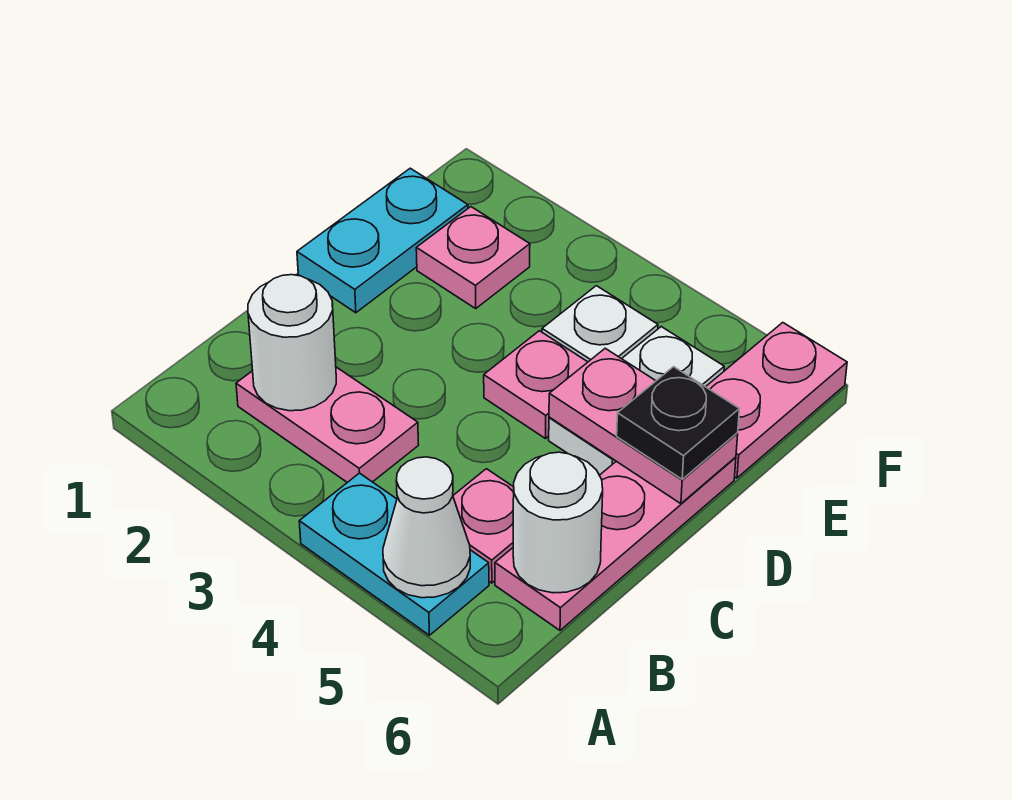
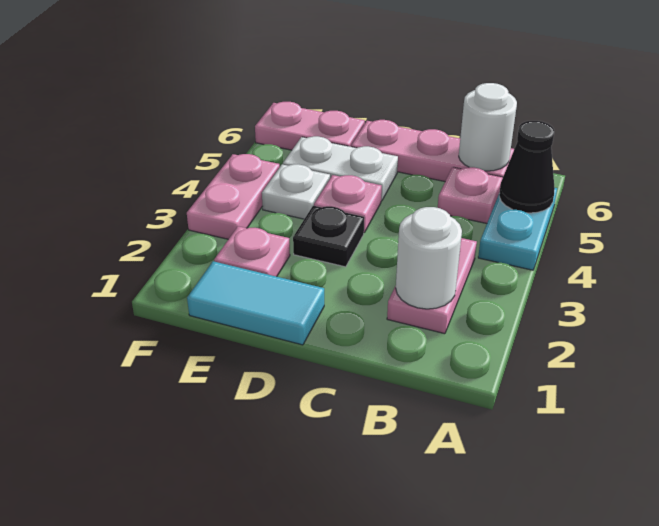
white 1x1 cone [383,457,470,598] -> black 1x1 cone [499,121,555,213]
cyan 1x2 plate [297,168,468,313] -> cyan 1x2 tile [187,261,324,345]
pink 1x2 plate [549,348,738,504] -> pink 1x2 plate moved to [187,154,280,239]
black 1x1 plate [617,367,739,479] -> black 1x1 plate moved to [293,206,364,267]

